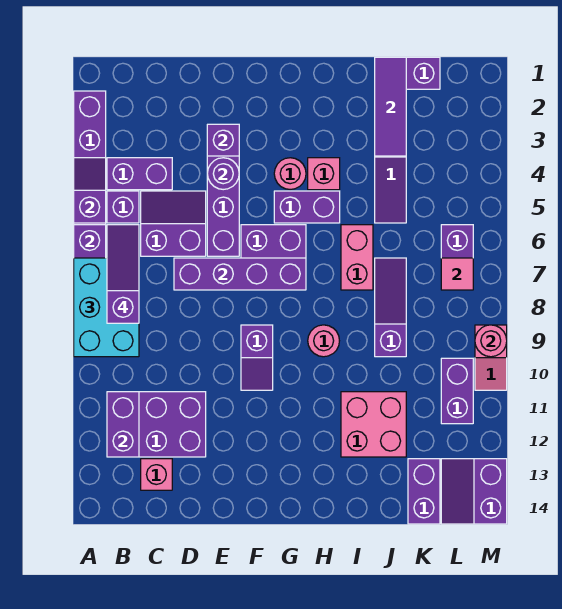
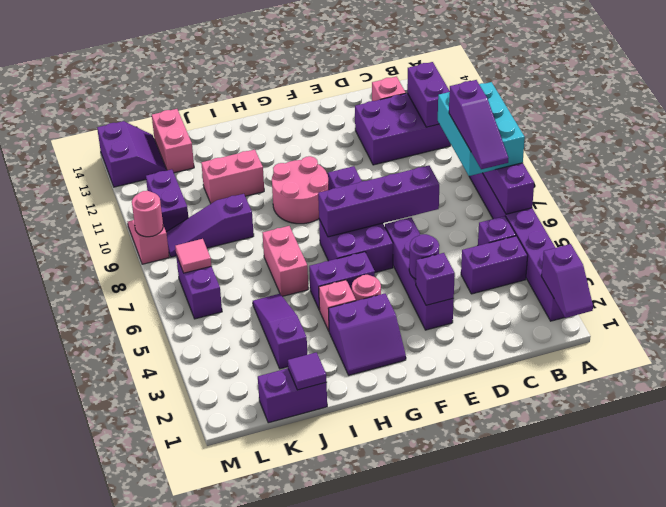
purple 1x2 slope [74,158,106,223] -> purple 1x2 slope moved to [541,244,593,318]
purple 2x2 slope [141,191,206,256] -> purple 2x2 slope moved to [328,294,406,375]
pink 1x1 round brick [308,325,339,357] -> pink 2x2 round brick [272,156,329,224]
pink 2x2 brick [341,392,406,457] -> pink 1x2 brick [201,150,264,203]
purple 1x3 tile [375,57,406,156] -> purple 1x1 tile [288,352,327,390]
purple 1x3 slope [375,258,406,357] -> purple 1x3 slope turned to [166,194,254,257]
purple 1x2 brick [408,459,440,524] -> pink 1x2 brick [152,109,194,173]

